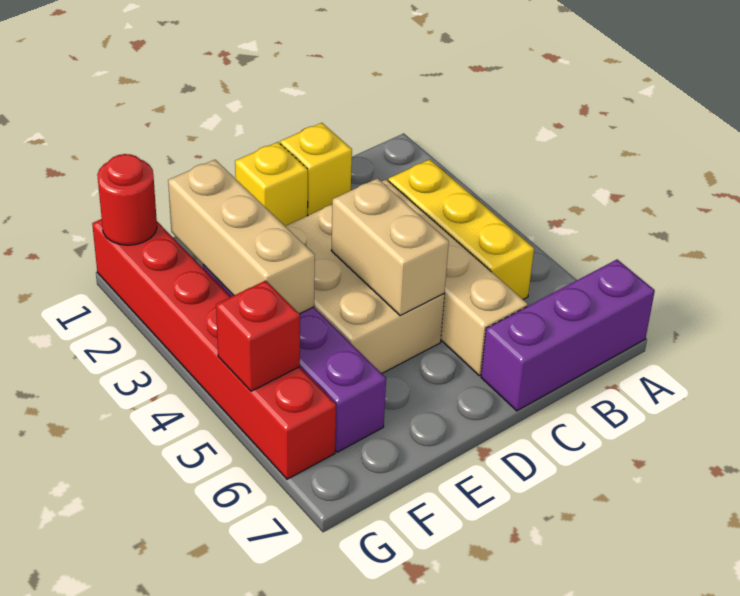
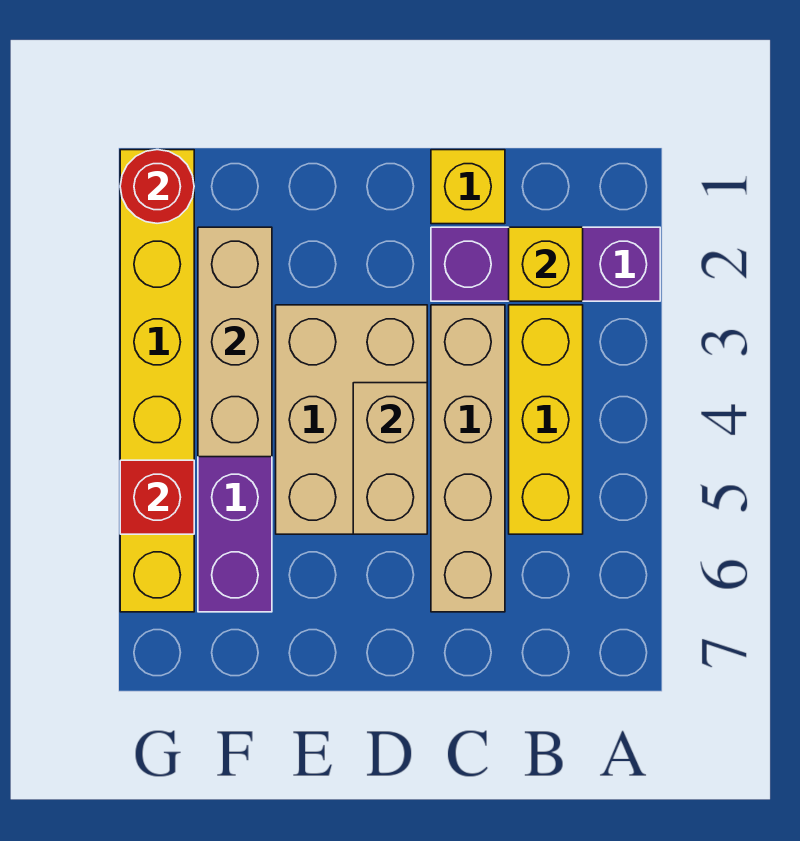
purple 1x3 brick [481,259,655,411] -> purple 1x3 brick moved to [431,227,660,301]
yellow 1x1 brick [235,142,308,226] -> yellow 1x1 brick moved to [509,227,583,301]
red 1x6 brick [92,219,336,479] -> yellow 1x6 brick [120,150,194,612]

